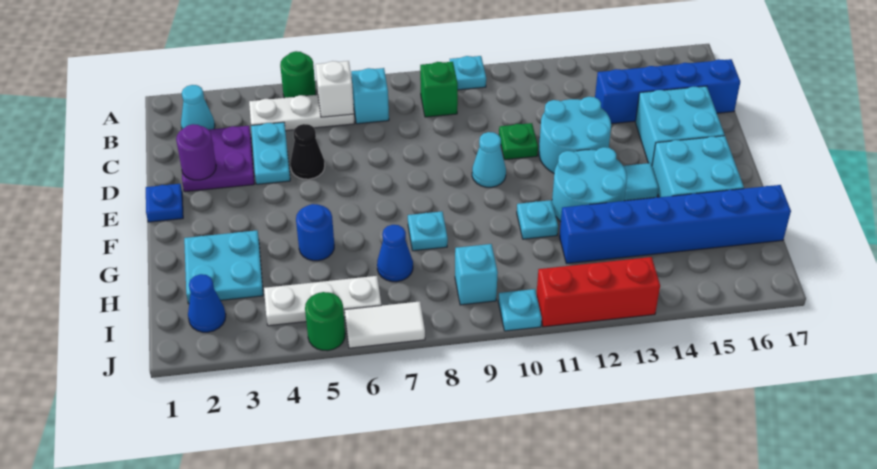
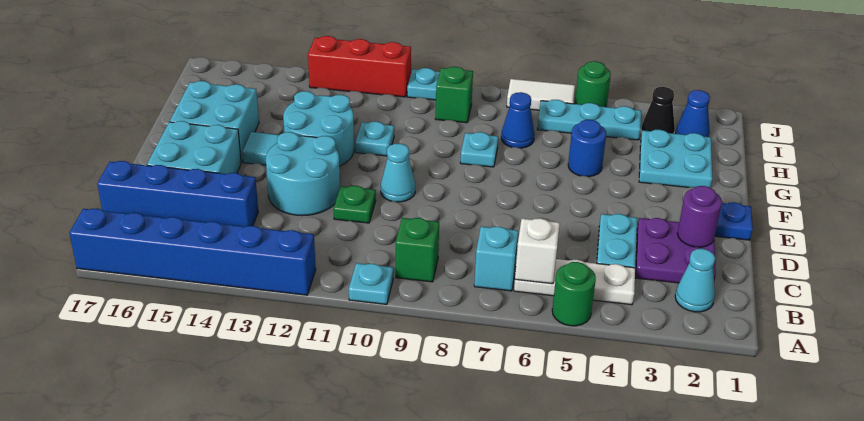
black 1x1 cone [290,124,325,179] -> black 1x1 cone moved to [641,87,675,133]
blue 1x6 brick [559,185,791,264] -> blue 1x6 brick moved to [70,208,316,295]
white 1x3 plate [264,276,381,326] -> cyan 1x3 plate [537,100,641,140]
cyan 1x1 brick [455,244,498,305] -> green 1x1 brick [435,67,473,123]

